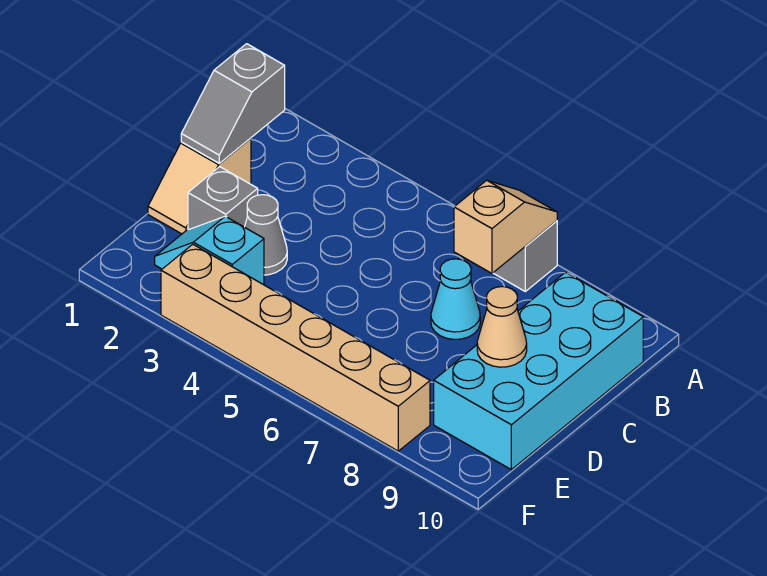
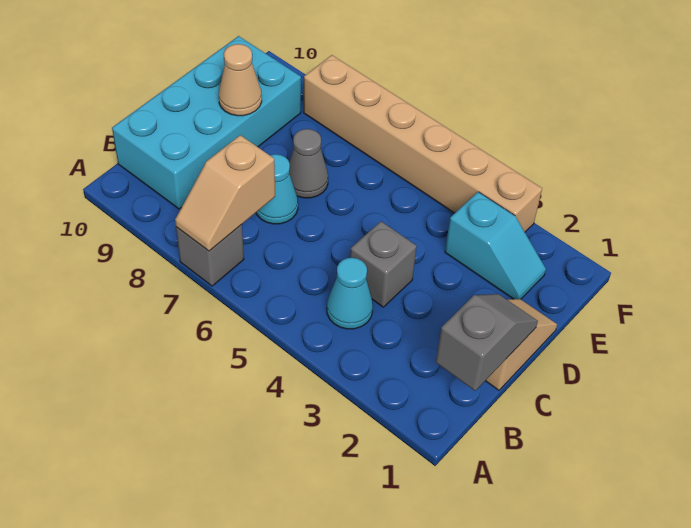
none -> cyan 1x1 cone [327,258,373,329]
grey 1x1 brick [188,167,258,230] -> grey 1x1 brick moved to [350,221,417,307]
grey 1x1 cone [245,195,287,275] -> grey 1x1 cone moved to [289,129,328,198]

